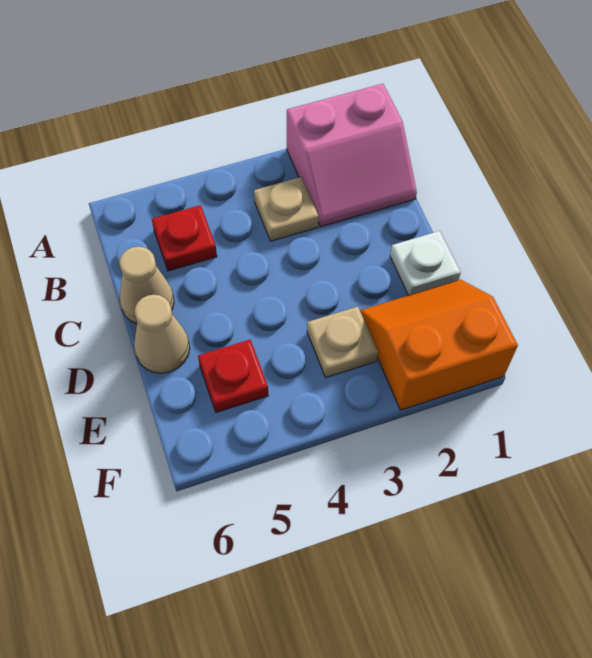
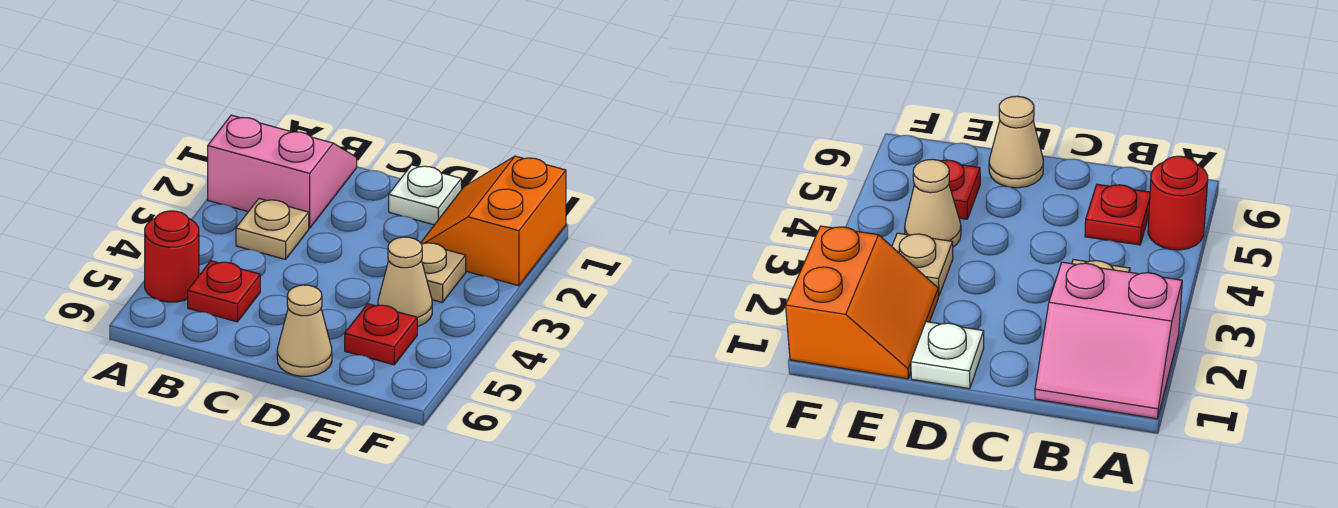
pink 2x2 slope [287,84,417,227] -> pink 2x2 slope turned to [208,115,357,228]
none -> red 1x1 round brick [145,211,199,302]
tan 1x1 cone [119,247,174,324] -> tan 1x1 cone moved to [378,237,432,327]

